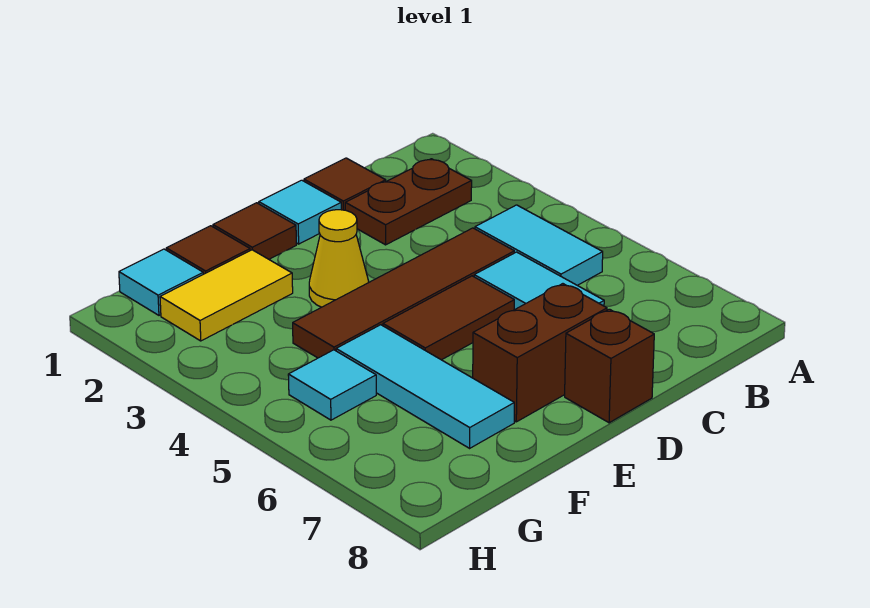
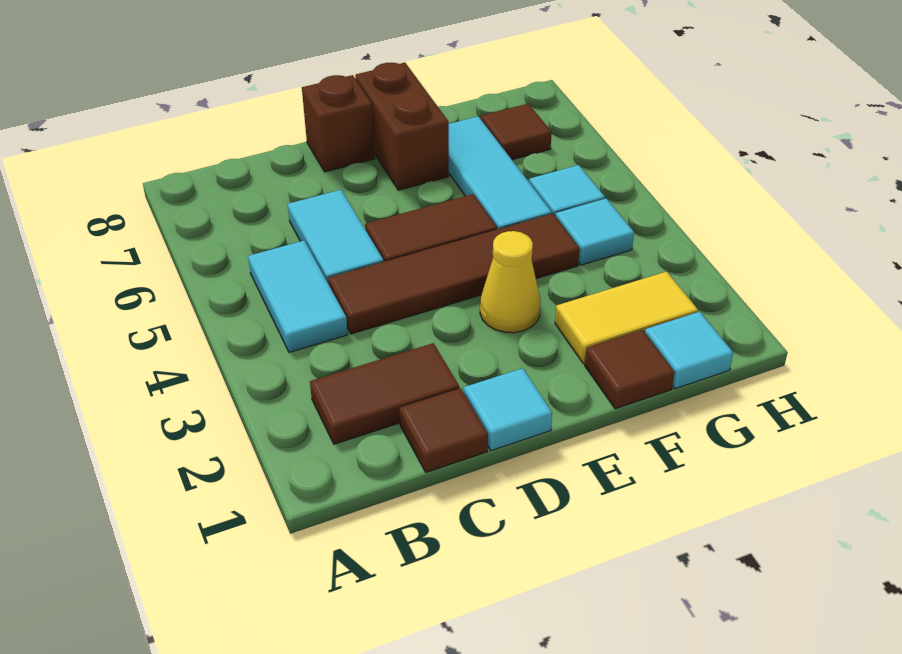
brown 1x2 plate [345,159,472,245] -> brown 1x2 tile [310,343,459,444]
brown 1x2 brick [473,284,607,422] -> brown 1x2 brick turned to [355,63,449,190]
brown 1x1 tile [213,203,296,259] -> brown 1x1 tile moved to [481,104,552,160]
none -> cyan 1x1 tile [555,198,634,265]

